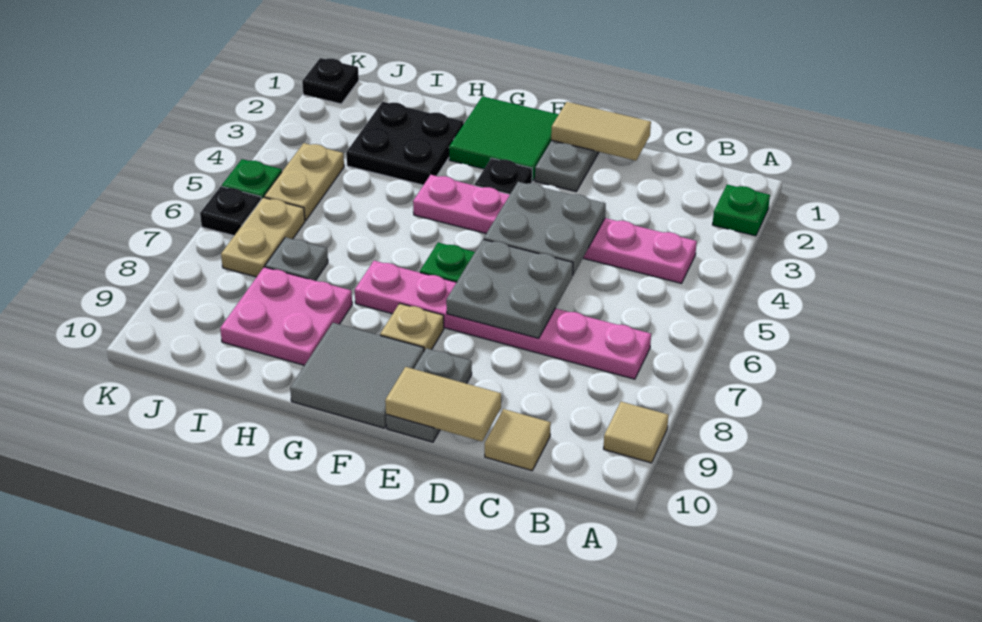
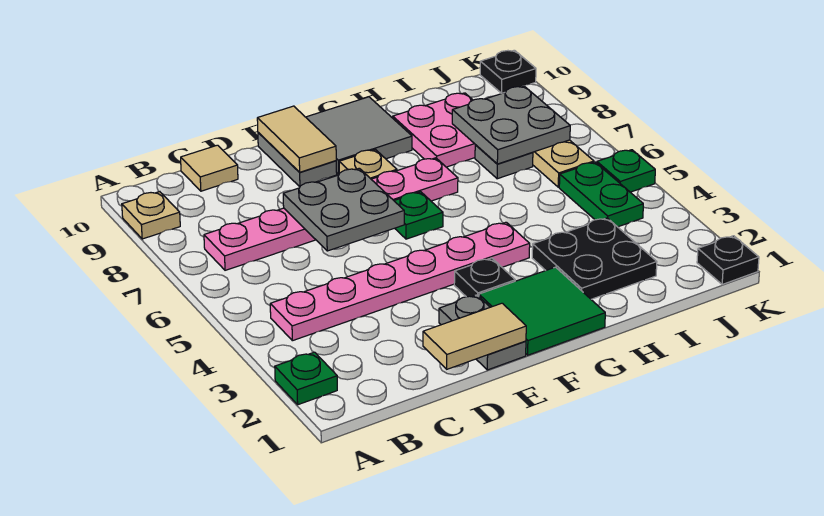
tan 1x1 tile [604,402,668,463] -> tan 1x1 plate [122,192,180,239]
grey 2x2 plate [484,182,606,275] -> grey 2x2 plate moved to [452,86,570,164]
tan 1x2 tile [385,367,501,441] -> tan 1x2 tile turned to [257,106,336,172]
tan 1x2 plate [264,143,344,220] -> green 1x2 plate [559,162,643,227]
black 1x1 plate [200,187,261,236] -> black 1x1 plate moved to [480,50,536,93]

